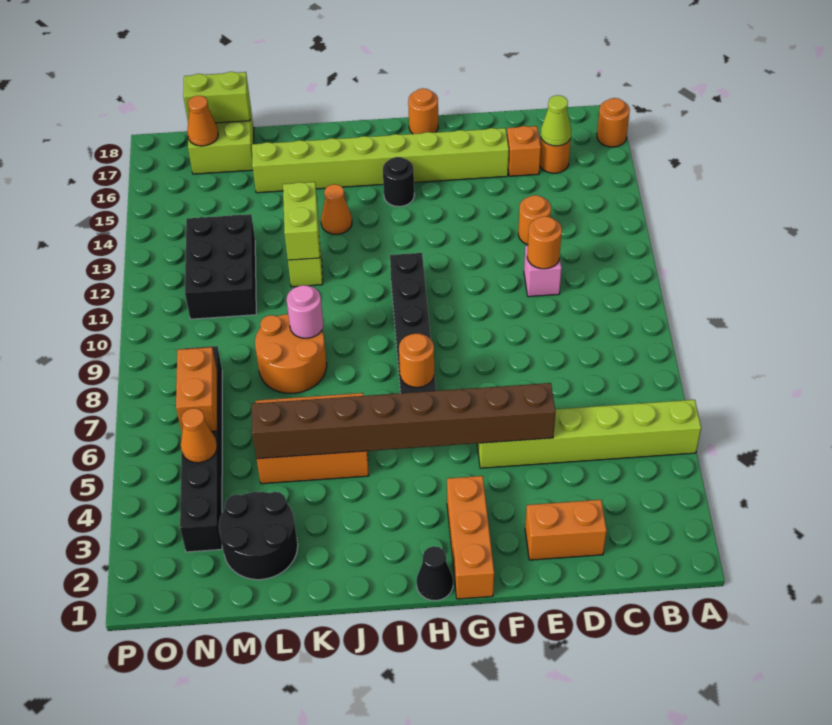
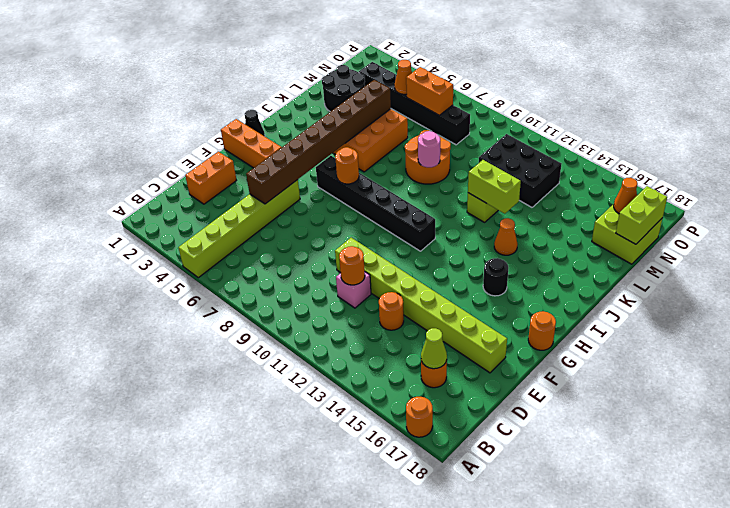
orange 1x1 brick [507,126,541,176] -> none
lime 1x8 brick [252,128,509,193] -> lime 1x8 brick turned to [335,238,507,373]

